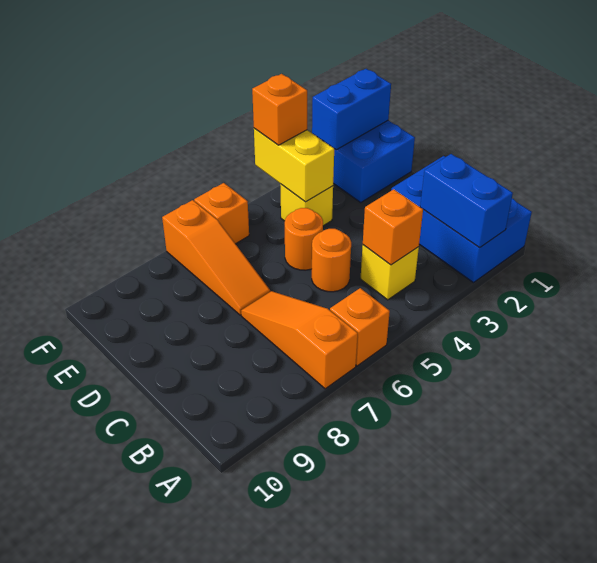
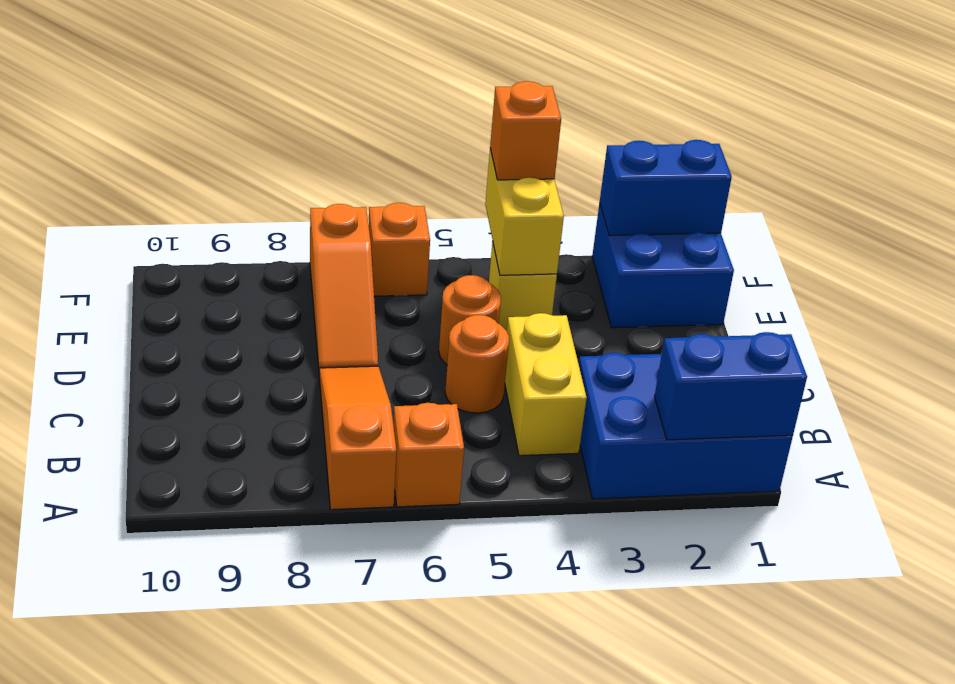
blue 2x3 brick [391,156,532,283] -> blue 2x3 brick turned to [579,353,793,499]
blue 1x2 brick [420,154,513,247] -> blue 1x2 brick turned to [654,332,807,440]
yellow 1x1 brick [360,245,419,300] -> yellow 1x2 brick [505,313,587,456]
orange 1x1 brick [363,189,423,265] -> none

